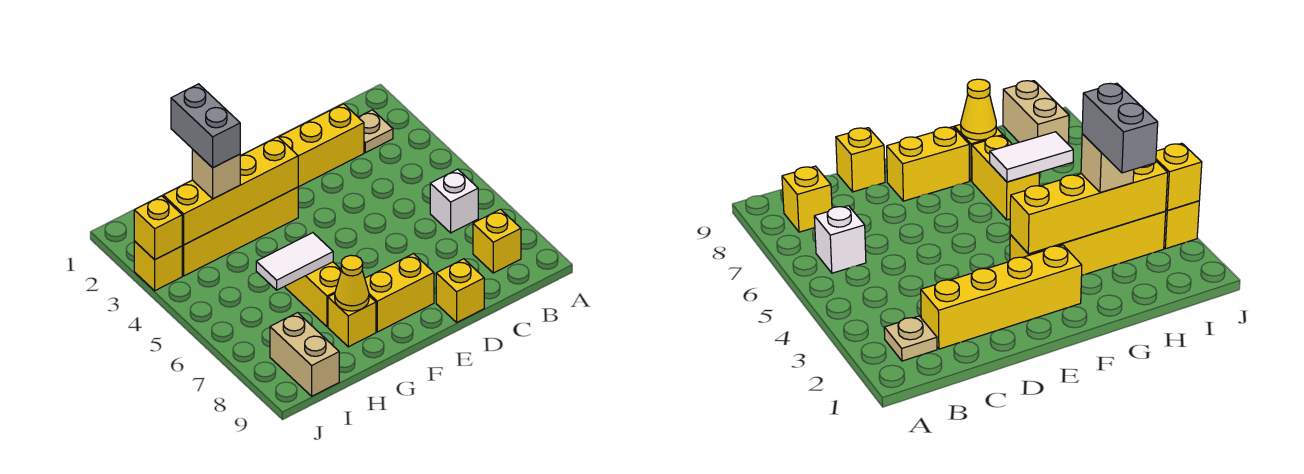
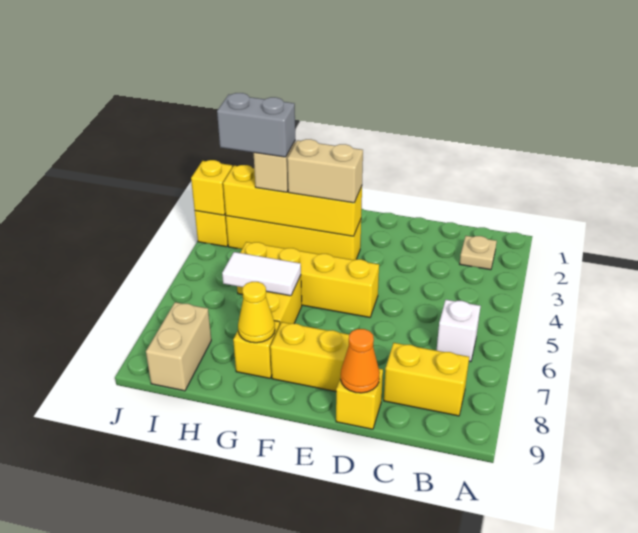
yellow 1x1 brick [473,209,521,273] -> yellow 1x2 brick [384,343,469,416]
yellow 1x4 brick [279,104,364,187] -> yellow 1x4 brick moved to [237,242,379,317]
none -> orange 1x1 cone [341,329,380,393]
none -> tan 1x2 brick [287,139,363,203]
grey 1x2 brick [171,84,240,168] -> grey 1x2 brick turned to [217,93,295,157]

